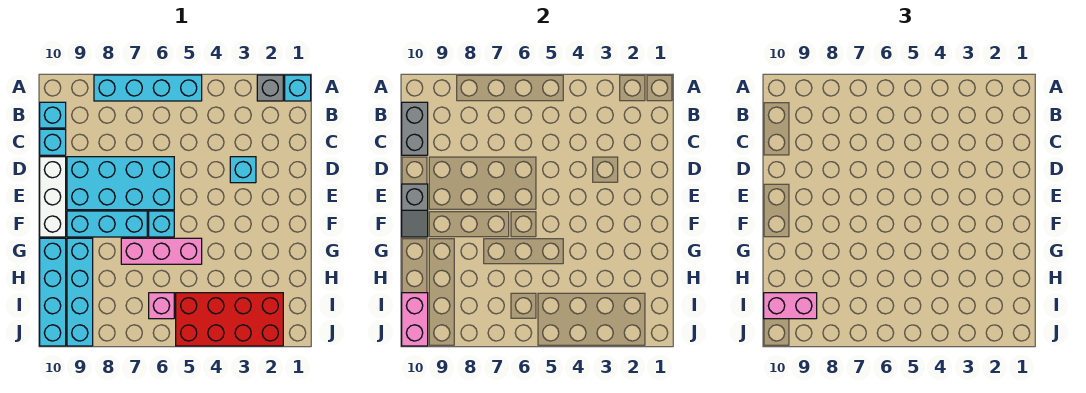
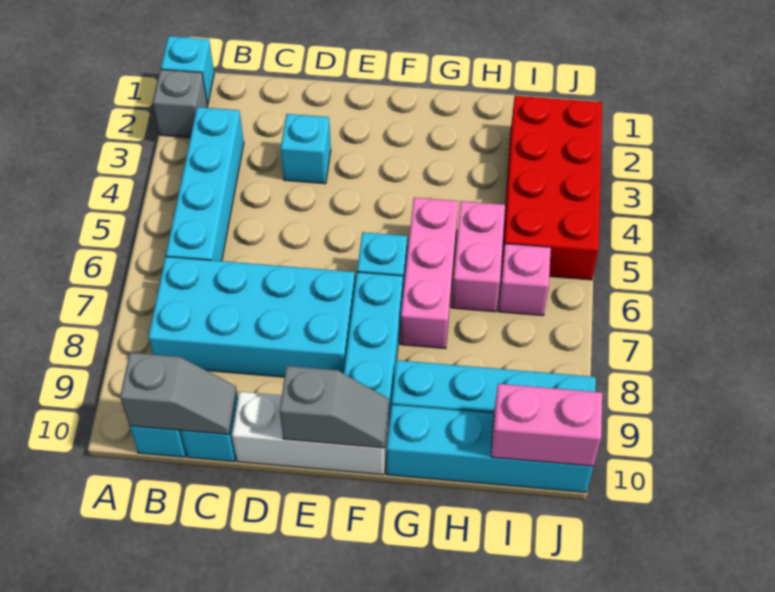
cyan 1x4 brick [94,75,202,101] -> cyan 1x4 brick moved to [166,107,244,261]
grey 1x2 brick [402,102,428,155] -> grey 1x2 slope [120,353,237,434]
cyan 2x4 brick [67,157,174,210] -> cyan 2x4 brick turned to [148,257,355,377]
pink 1x2 brick [764,293,817,319] -> pink 1x2 brick moved to [452,201,505,312]

